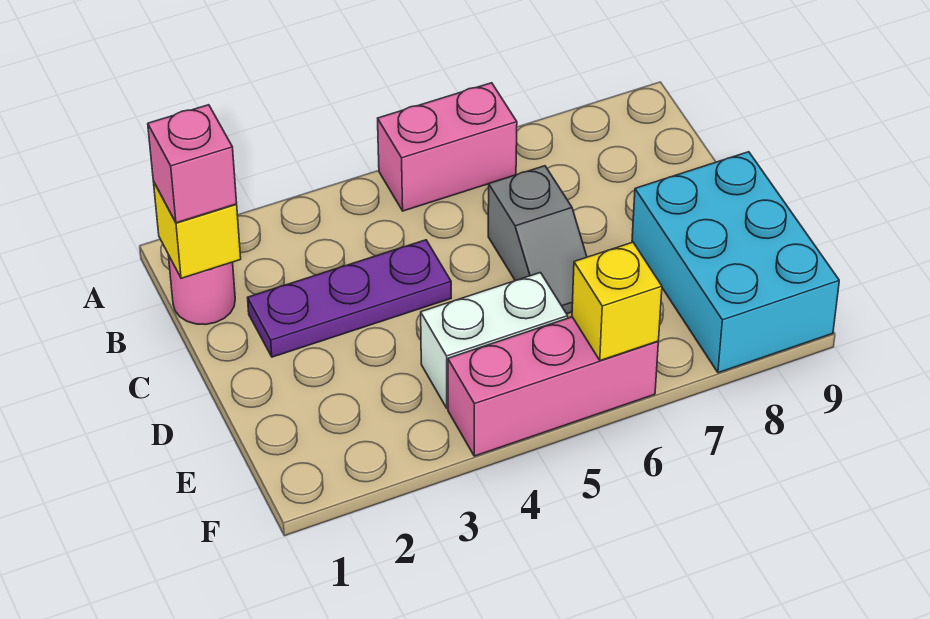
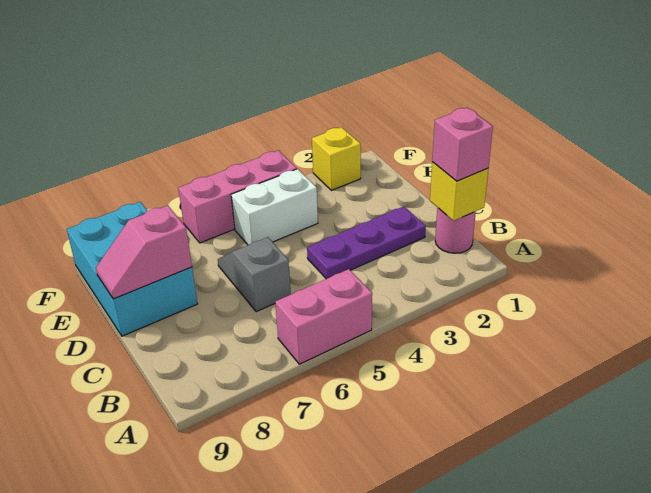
none -> pink 1x2 slope [96,206,192,299]
yellow 1x1 brick [572,242,662,361] -> yellow 1x1 brick moved to [312,127,361,190]

